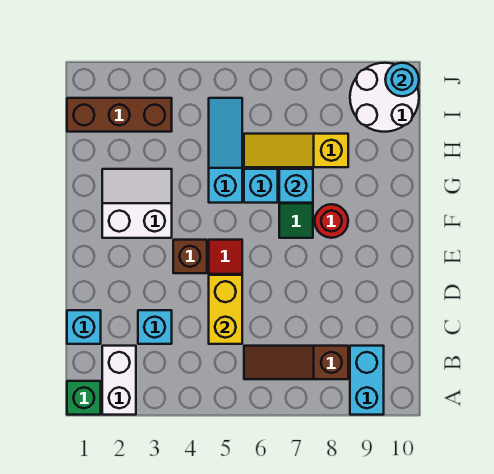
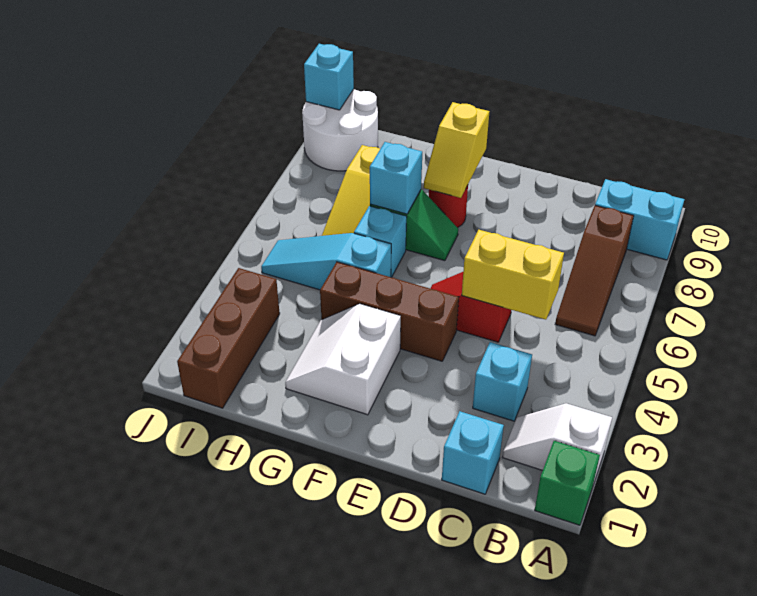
white 1x2 brick [102,346,136,415] -> white 1x2 slope [503,403,612,484]
brown 1x1 brick [173,240,207,273] -> brown 1x3 brick [320,262,459,361]
none -> yellow 1x2 slope [424,102,489,198]
cyan 1x1 round brick [385,63,419,96] -> cyan 1x1 brick [304,44,354,110]

